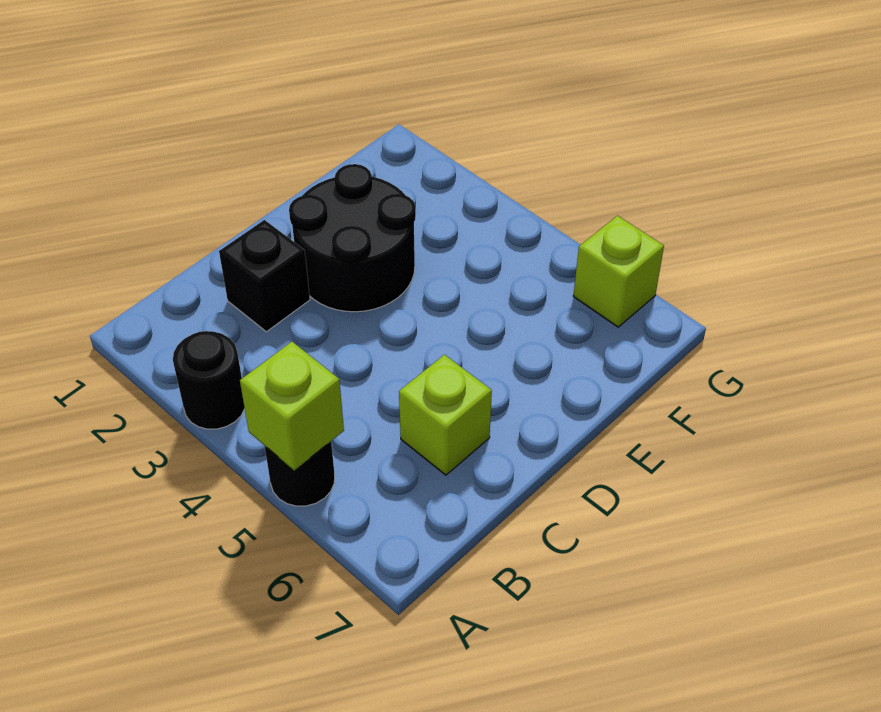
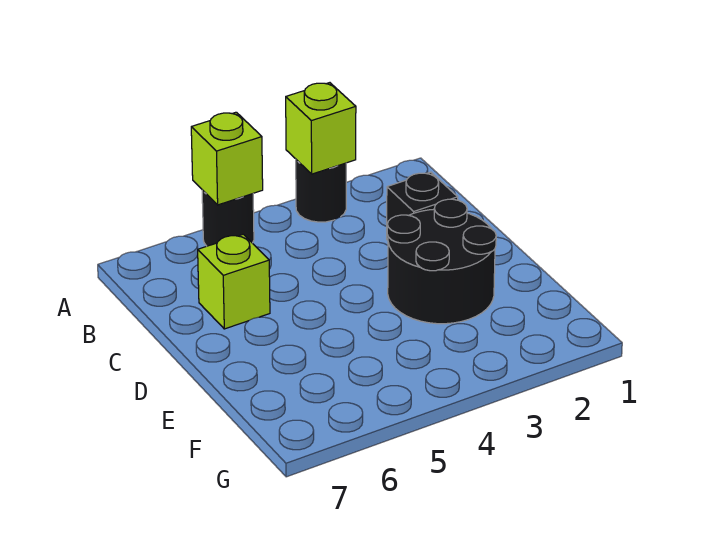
lime 1x1 brick [573,216,664,327] -> lime 1x1 brick moved to [286,83,356,174]

